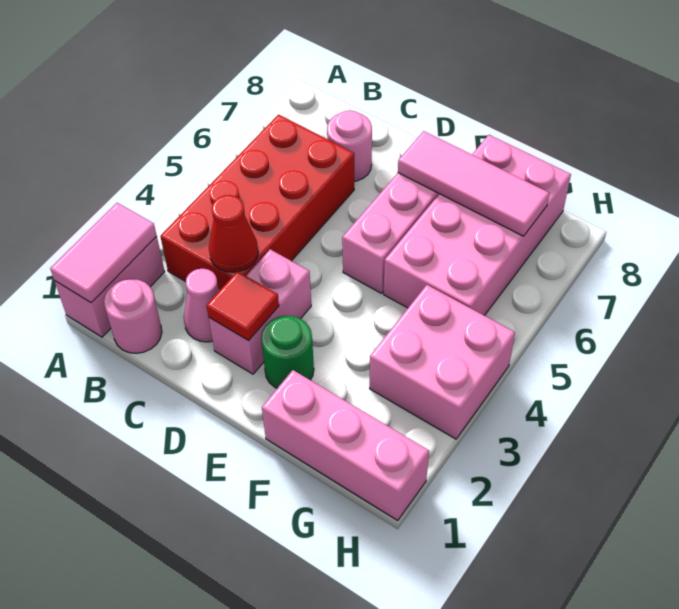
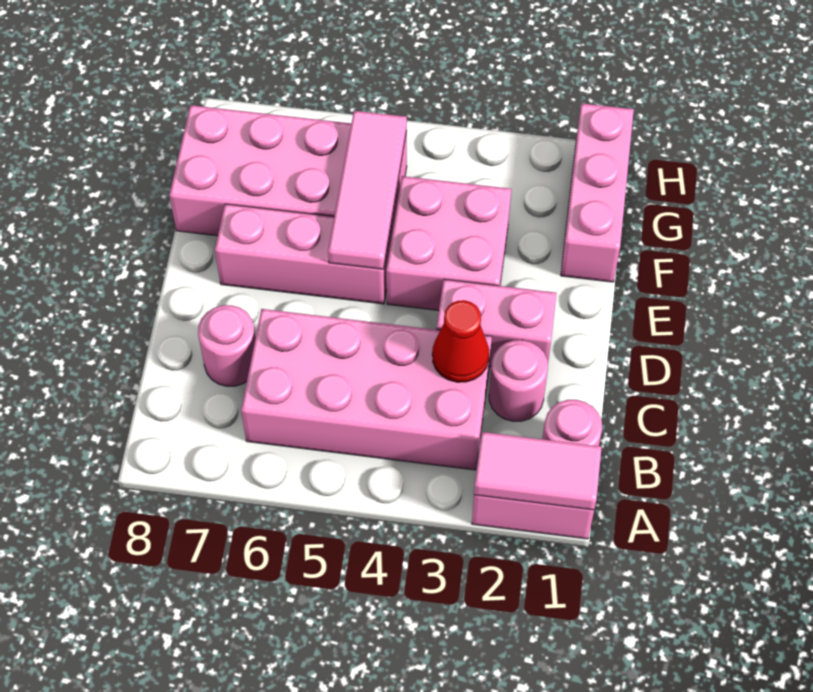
red 2x4 brick [160,115,354,290] -> pink 2x4 brick [241,309,492,470]
pink 1x1 cone [184,269,220,342] -> pink 1x1 round brick [489,340,548,421]
red 1x1 tile [206,271,279,341] -> none
green 1x1 round brick [261,316,314,388] -> none
pink 1x3 tile [398,131,550,236] -> pink 1x3 tile moved to [328,111,407,269]
pink 2x2 brick [370,285,515,439] -> pink 2x2 brick moved to [386,176,511,310]

